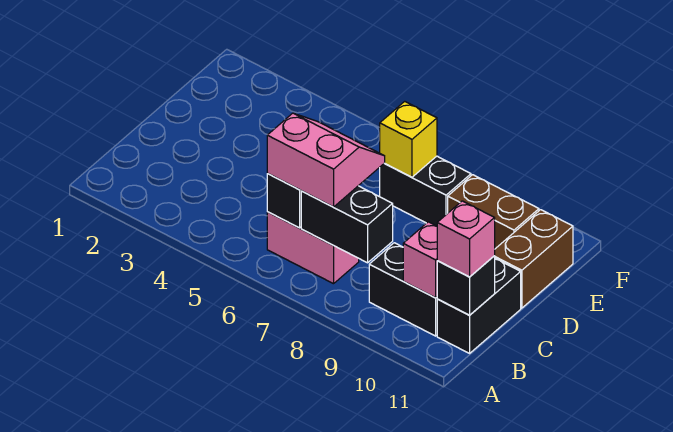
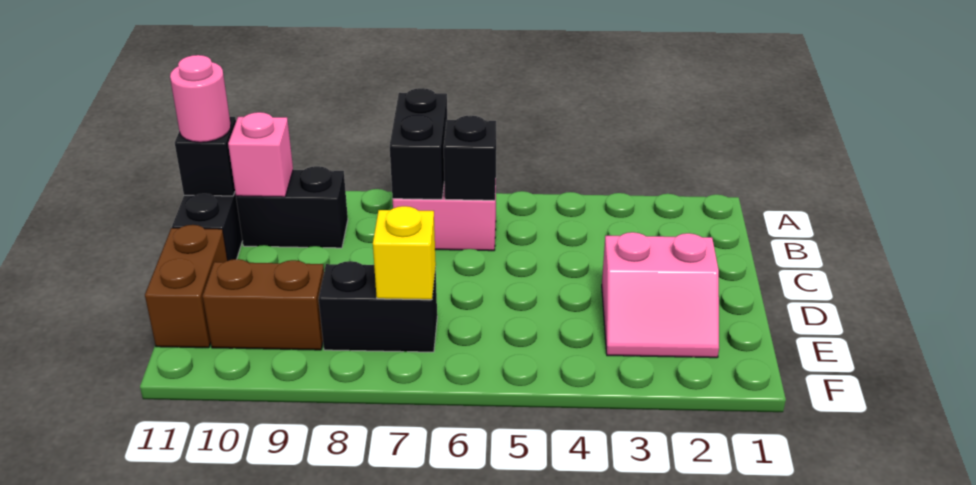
pink 2x2 slope [267,113,385,207] -> pink 2x2 slope moved to [602,232,719,358]
black 1x2 brick [301,186,393,263] -> black 1x2 brick turned to [390,88,447,199]
pink 1x1 brick [437,201,495,277] -> pink 1x1 round brick [170,55,231,142]

